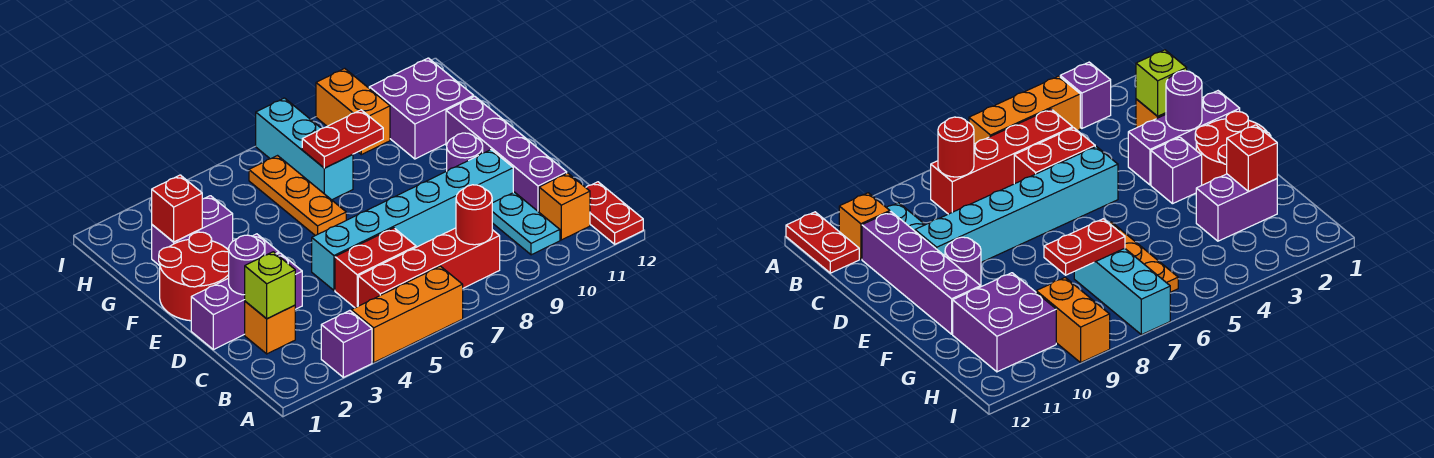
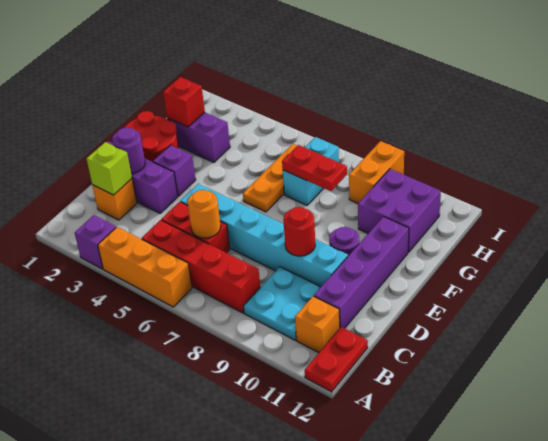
red 1x1 round brick [456,185,492,245] -> red 1x1 round brick moved to [283,207,315,256]
cyan 1x2 plate [492,192,560,255] -> cyan 2x2 plate [243,267,321,340]
none -> orange 1x1 round brick [187,190,221,238]
cyan 1x3 brick [256,98,353,200] -> cyan 1x2 brick [283,137,339,205]

